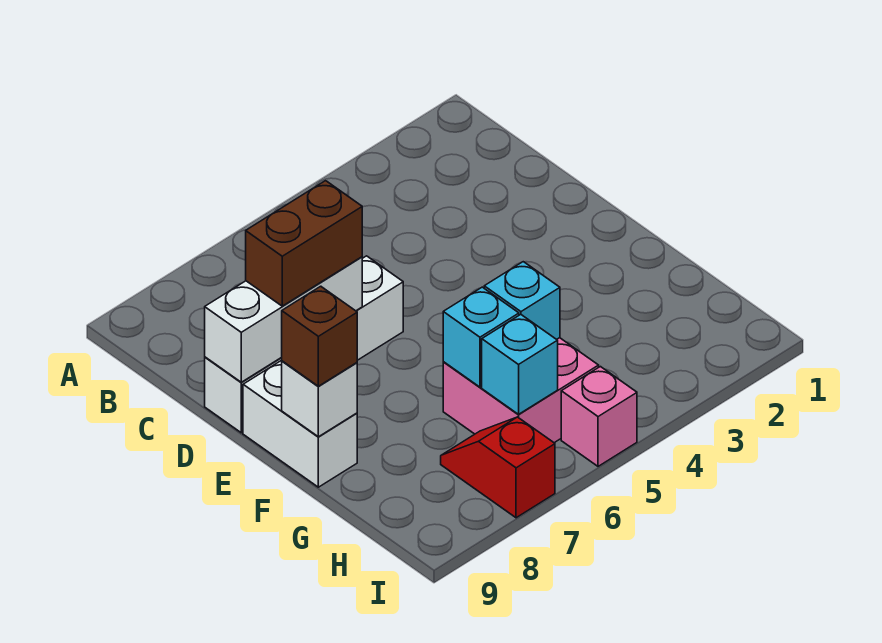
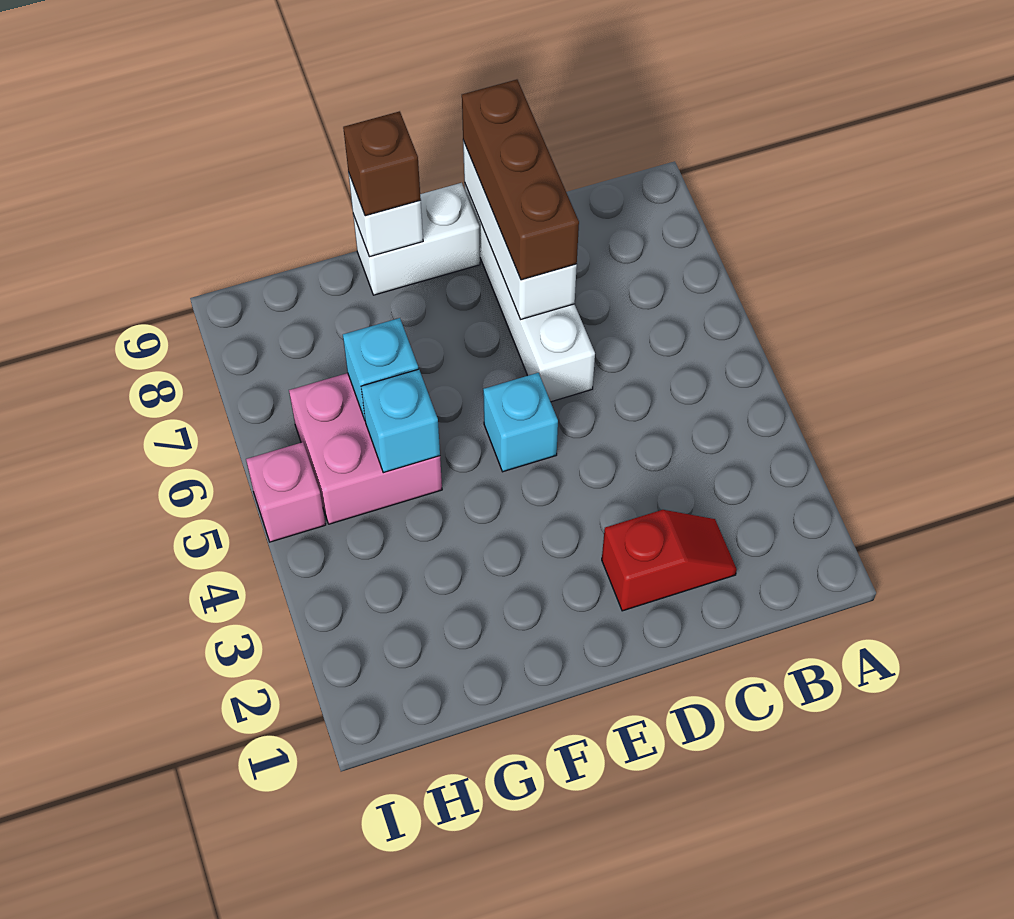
brown 1x2 brick [246,181,362,306] -> brown 1x3 brick [462,80,579,280]
cyan 1x1 brick [482,315,558,414] -> cyan 1x1 brick moved to [483,373,558,472]
red 1x2 slope [441,417,555,518] -> red 1x2 slope moved to [602,510,737,611]

